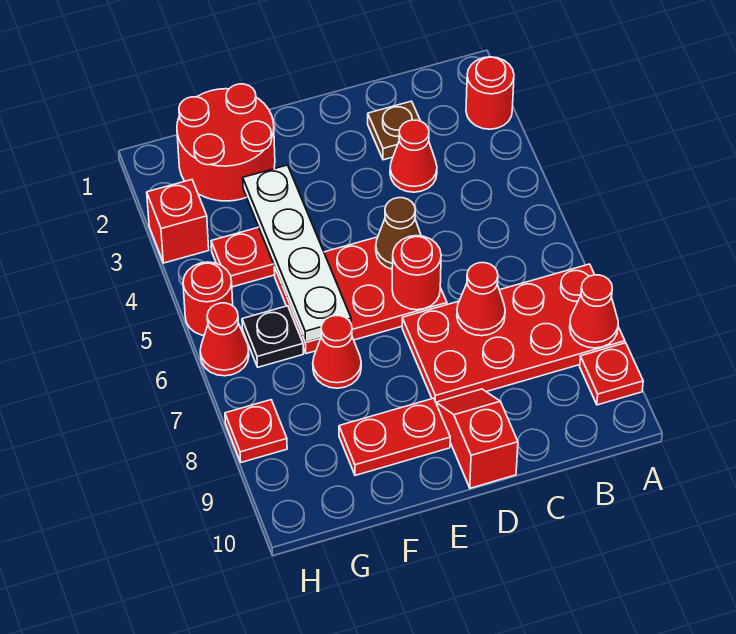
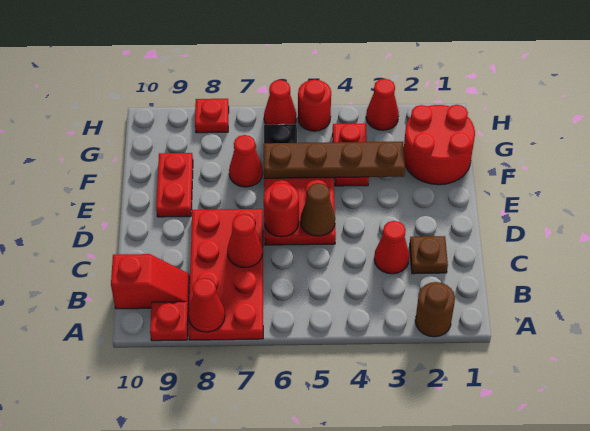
red 1x1 round brick [466,57,514,129] -> brown 1x1 round brick [415,282,455,337]
red 1x2 slope [436,389,518,488] -> red 1x2 slope moved to [111,254,189,309]
white 1x4 plate [243,165,351,342] -> brown 1x4 plate [264,141,405,178]
red 1x1 brick [147,180,209,263] -> red 1x1 cone [366,79,399,130]

